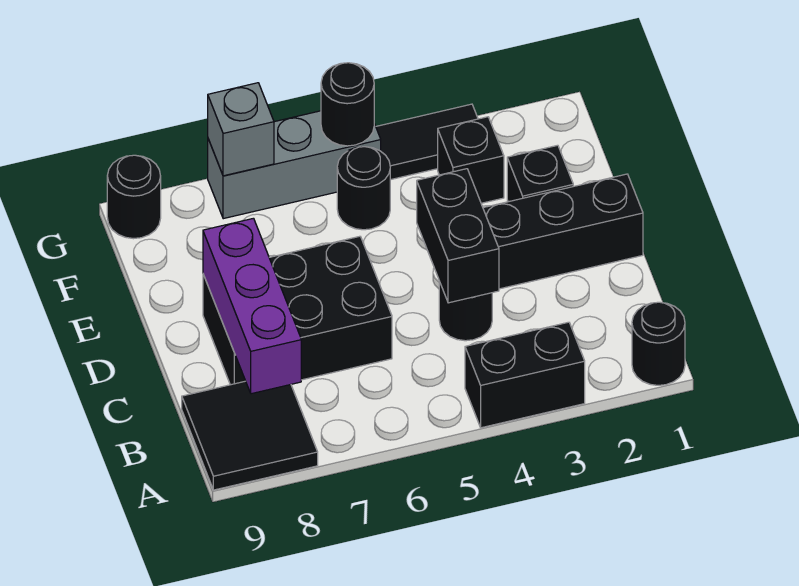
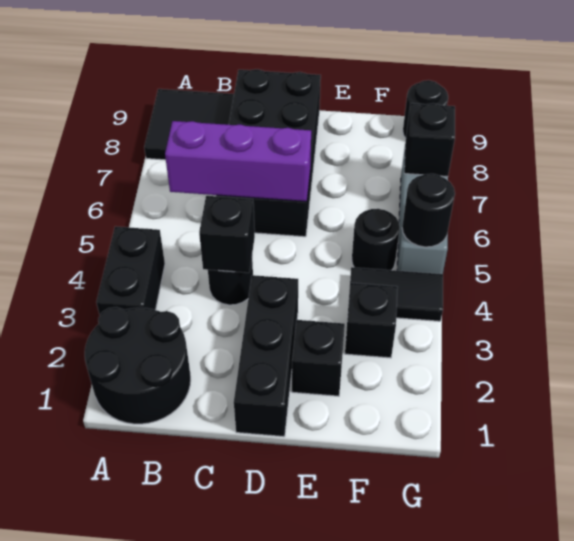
black 1x1 round brick [632,302,685,385] -> black 2x2 round brick [85,307,191,424]
purple 1x3 brick [203,218,301,394] -> purple 1x3 brick moved to [165,121,311,202]
black 1x2 brick [417,169,499,303] -> black 1x1 brick [199,196,255,273]
black 2x3 brick [203,236,392,385] -> black 2x4 brick [216,69,321,237]
black 1x2 tile [376,104,478,180] -> black 1x2 tile turned to [349,267,443,321]
grey 1x1 brick [208,83,274,176] -> black 1x1 brick [404,103,455,177]

